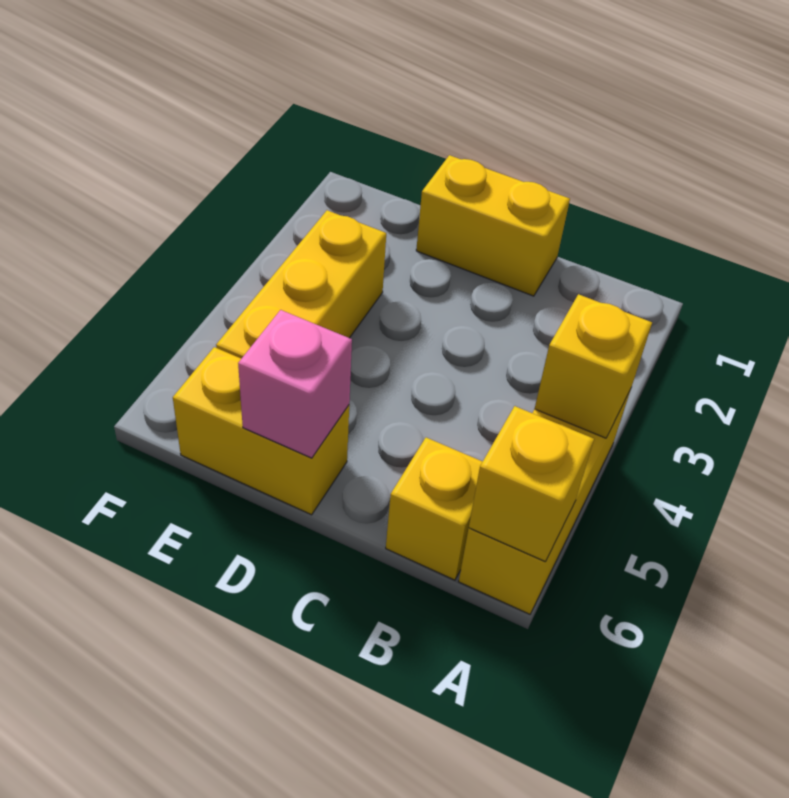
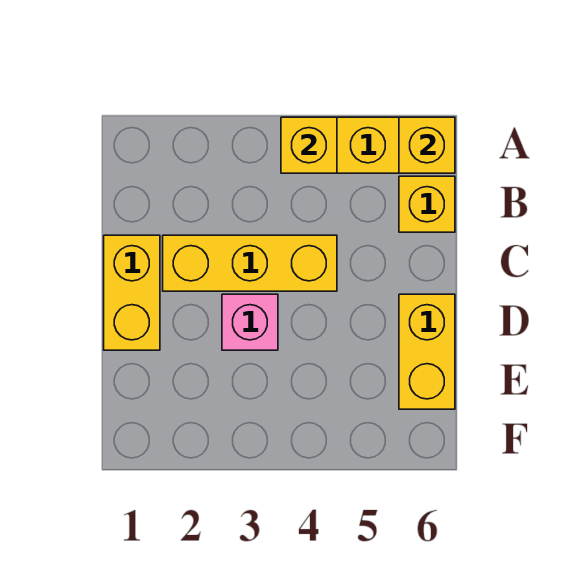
pink 1x1 brick [238,310,352,458] -> pink 1x1 brick moved to [222,294,278,350]
yellow 1x3 brick [216,210,386,359] -> yellow 1x3 brick moved to [163,235,337,291]

